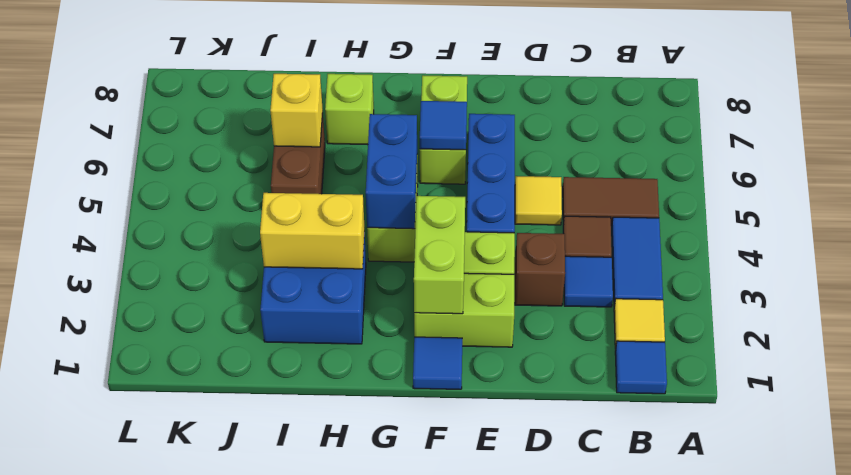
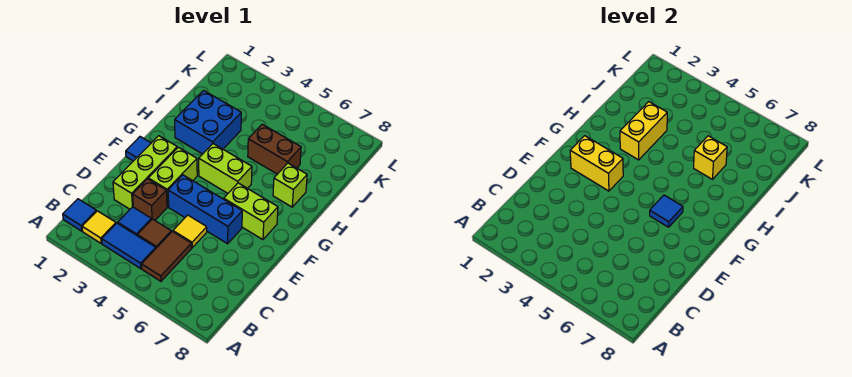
lime 1x2 brick [414,273,514,347] -> lime 1x3 brick [113,136,177,209]
lime 1x2 brick [414,196,465,314] -> yellow 1x2 brick [570,136,623,191]
blue 1x2 brick [366,114,417,229] -> none

